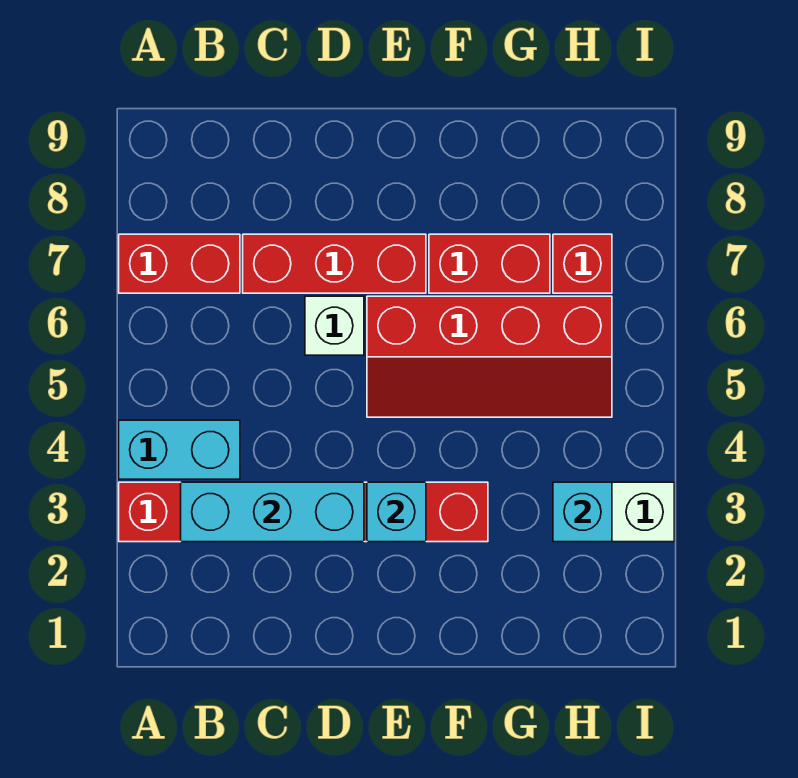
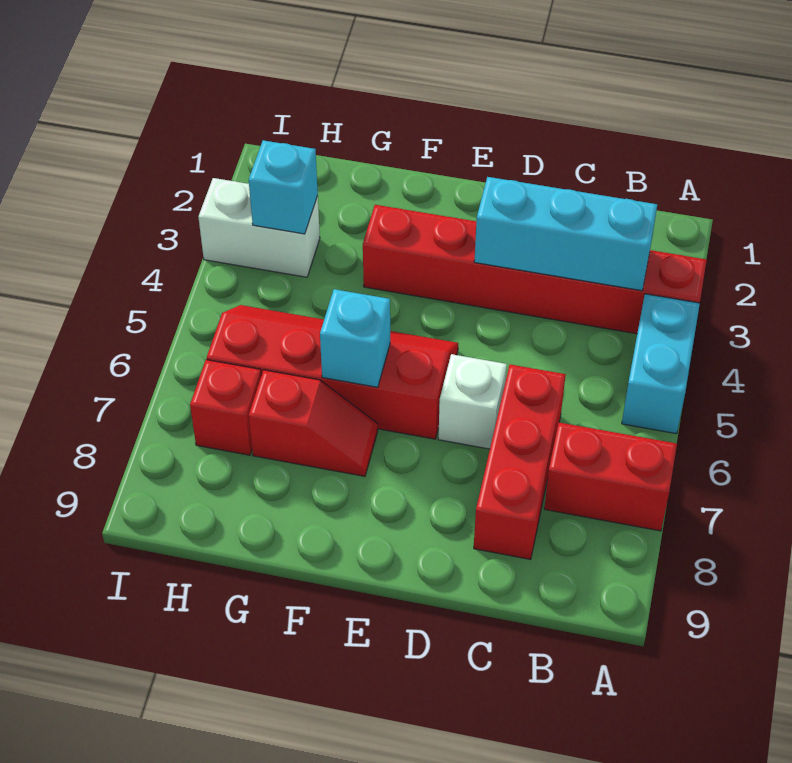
cyan 1x2 brick [119,420,240,479] -> cyan 1x2 brick turned to [622,294,700,434]
red 1x3 brick [243,234,426,293] -> red 1x3 brick turned to [474,365,566,559]
cyan 1x1 brick [367,482,426,542] -> cyan 1x1 brick moved to [320,289,390,387]
red 1x2 brick [429,234,550,293] -> red 1x2 slope [249,370,378,476]

